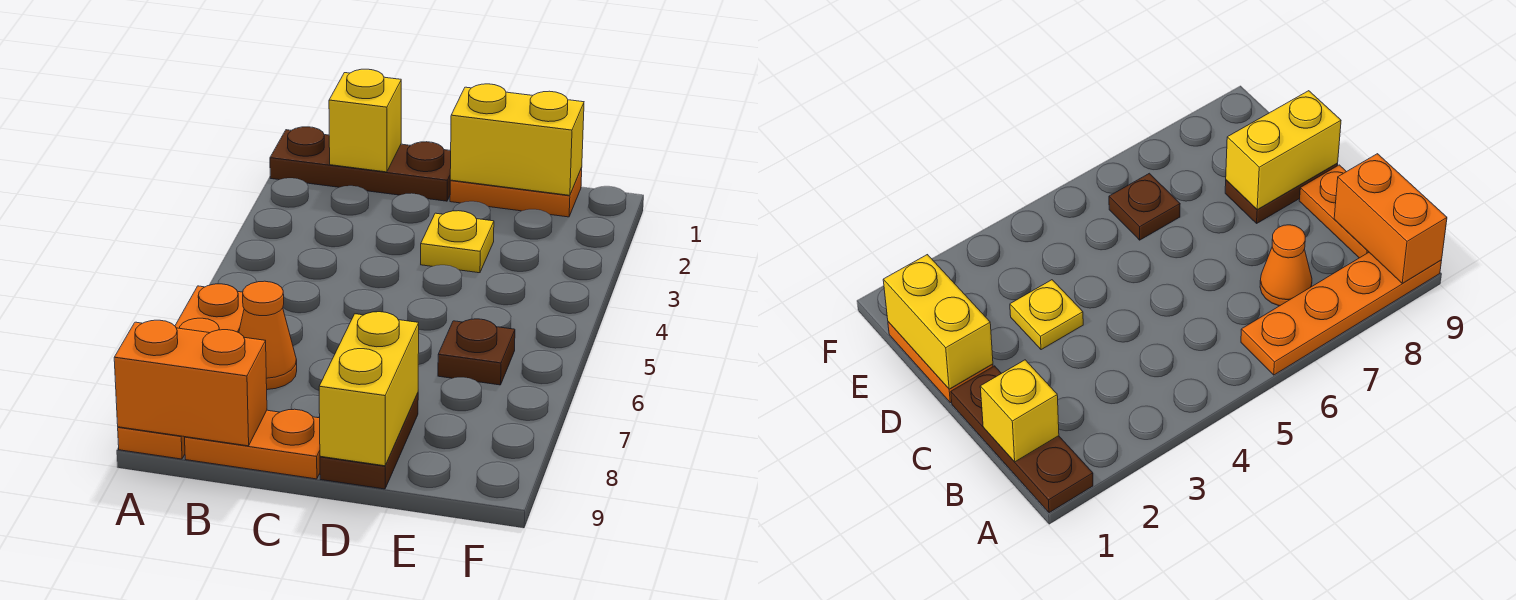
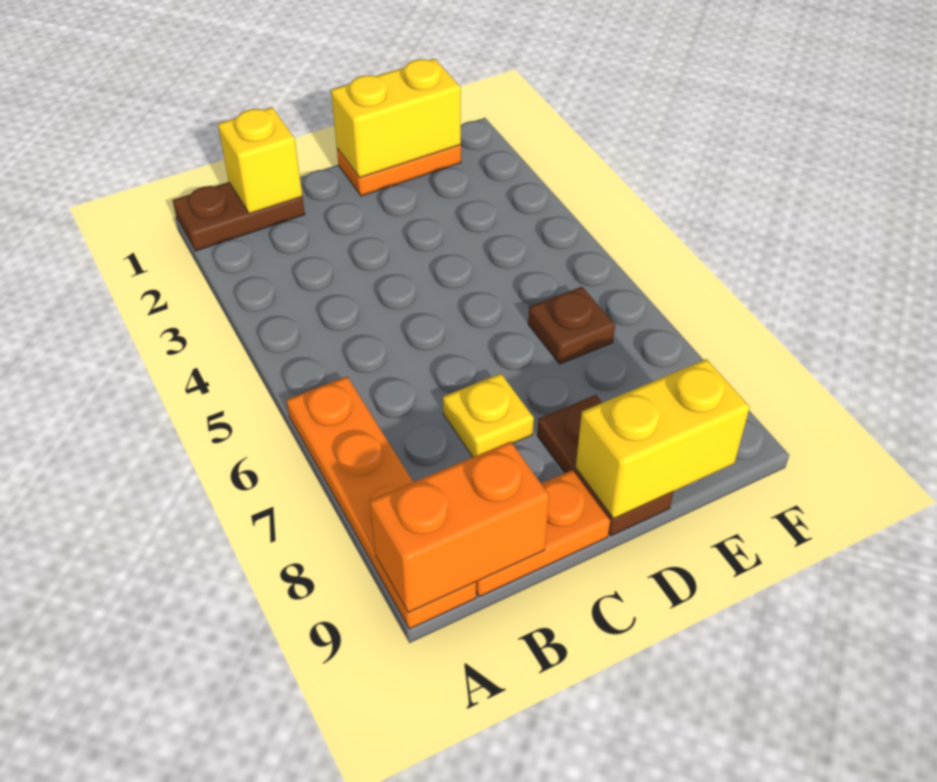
brown 1x3 plate [270,127,451,201] -> brown 1x2 plate [172,182,305,251]
orange 1x1 cone [239,281,297,390] -> none
yellow 1x1 plate [421,211,494,273] -> yellow 1x1 plate moved to [443,374,534,457]
yellow 1x2 brick [319,312,419,466] -> yellow 1x2 brick turned to [576,359,750,518]

